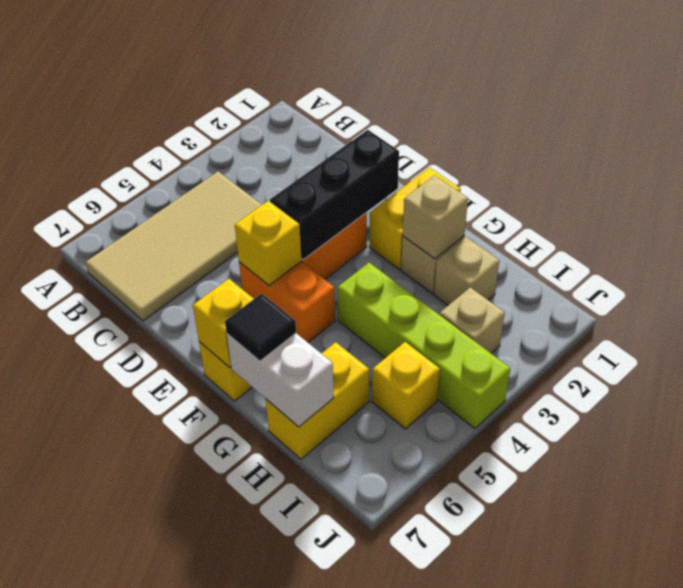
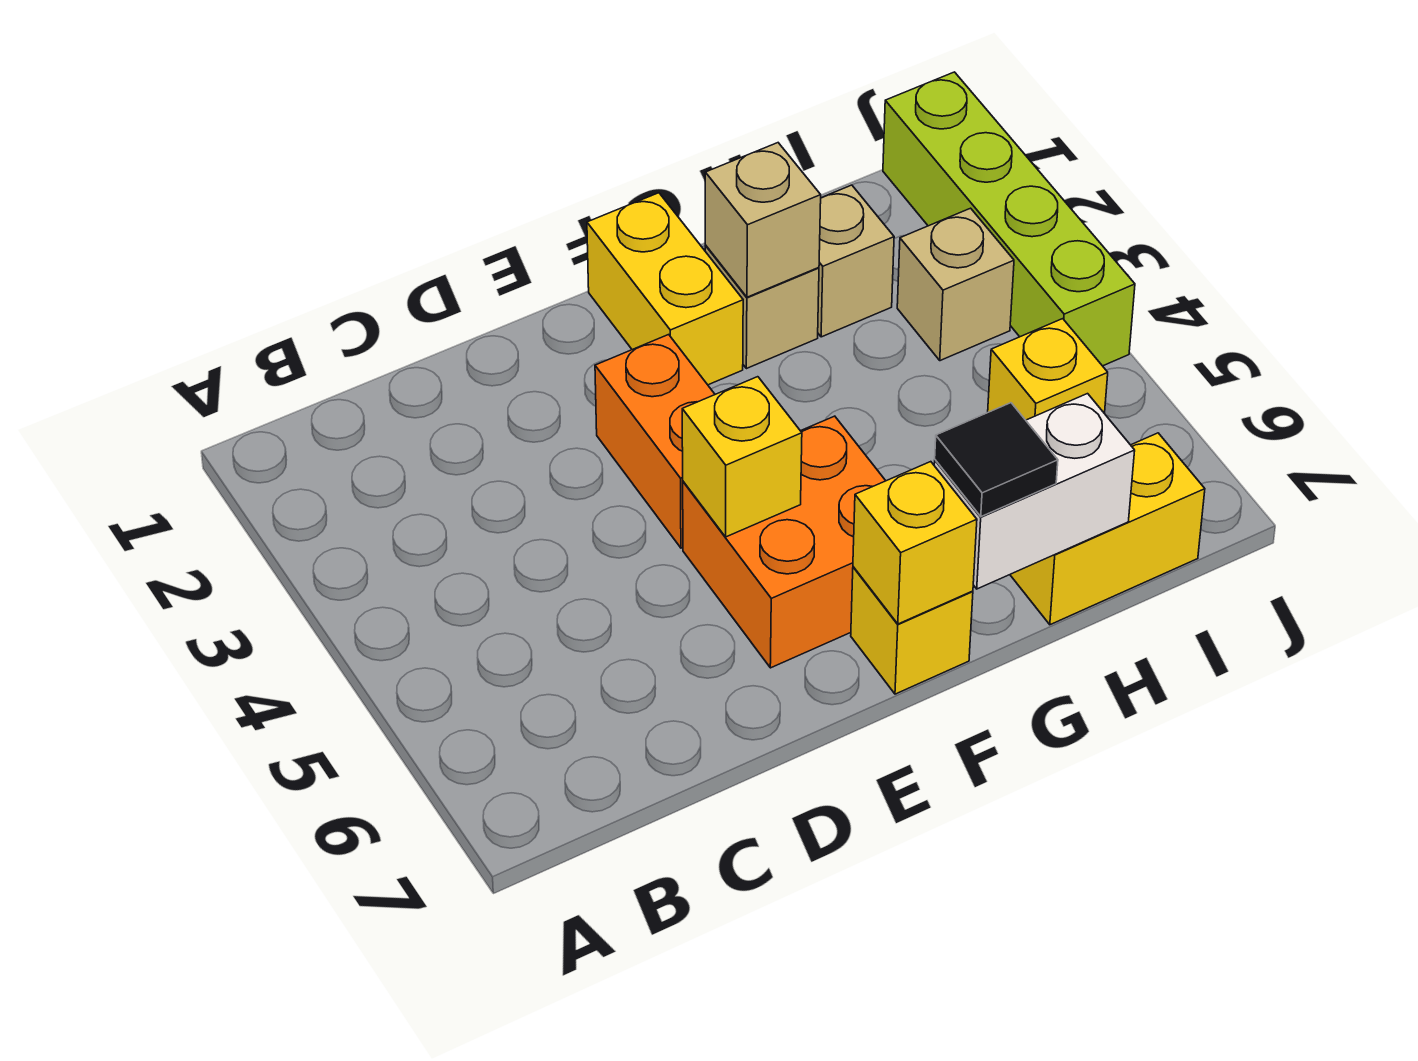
tan 2x4 tile [86,172,262,321] -> none
black 1x3 brick [270,130,399,260] -> none
orange 1x2 brick [239,261,335,342] -> orange 2x2 brick [683,416,886,668]
lime 1x4 brick [338,263,510,429] -> lime 1x4 brick turned to [883,72,1135,366]
yellow 1x2 brick [265,342,369,459] -> yellow 1x2 brick turned to [1010,433,1205,625]

